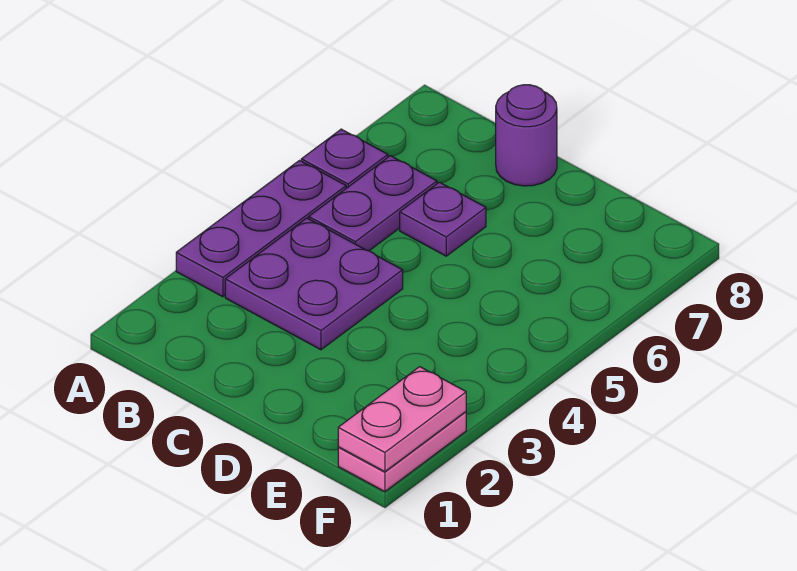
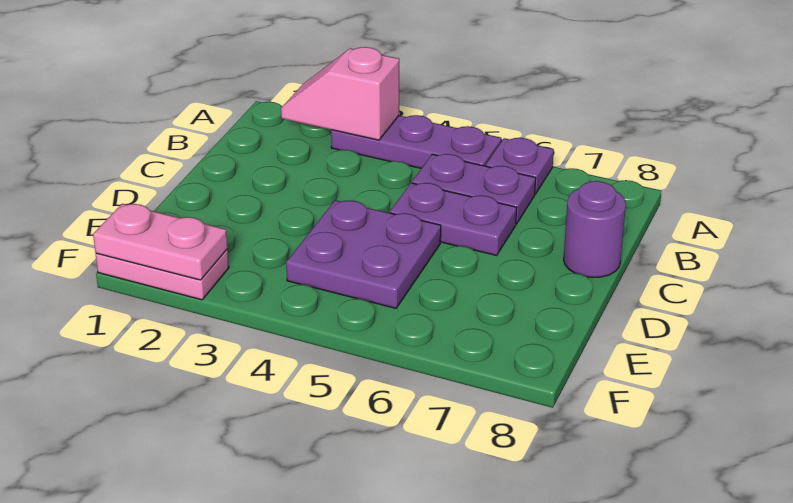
none -> pink 1x2 slope [281,47,399,140]
purple 2x2 plate [225,218,403,350] -> purple 2x2 plate moved to [286,200,441,308]
purple 1x1 plate [400,182,486,256] -> purple 1x2 plate [390,183,517,255]

